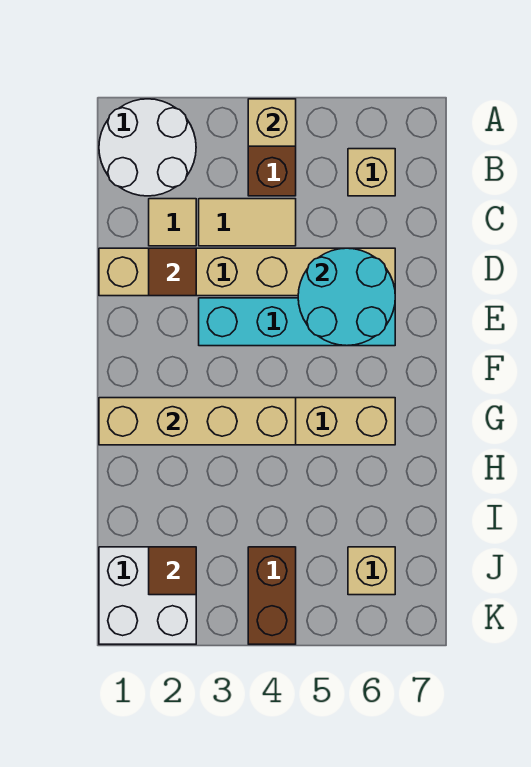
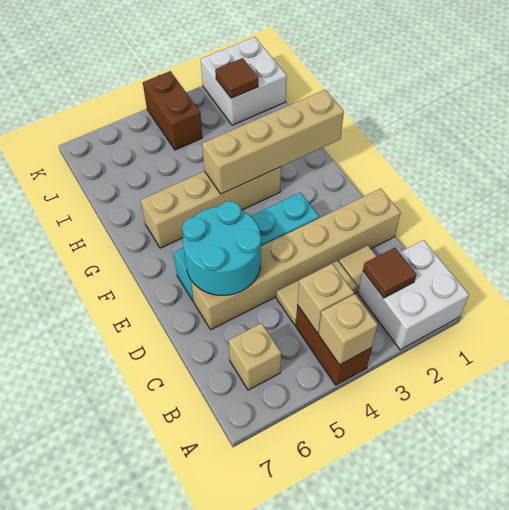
white 2x2 round brick [99,99,196,196] -> white 2x2 brick [358,240,469,350]
brown 1x1 tile [149,248,196,296] -> brown 1x1 tile moved to [363,247,416,298]
tan 1x1 brick [348,547,395,595] -> tan 1x1 brick moved to [297,264,354,333]

